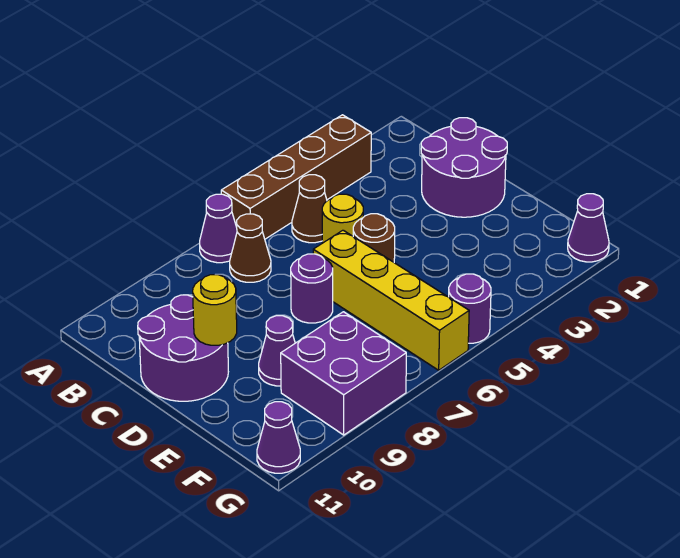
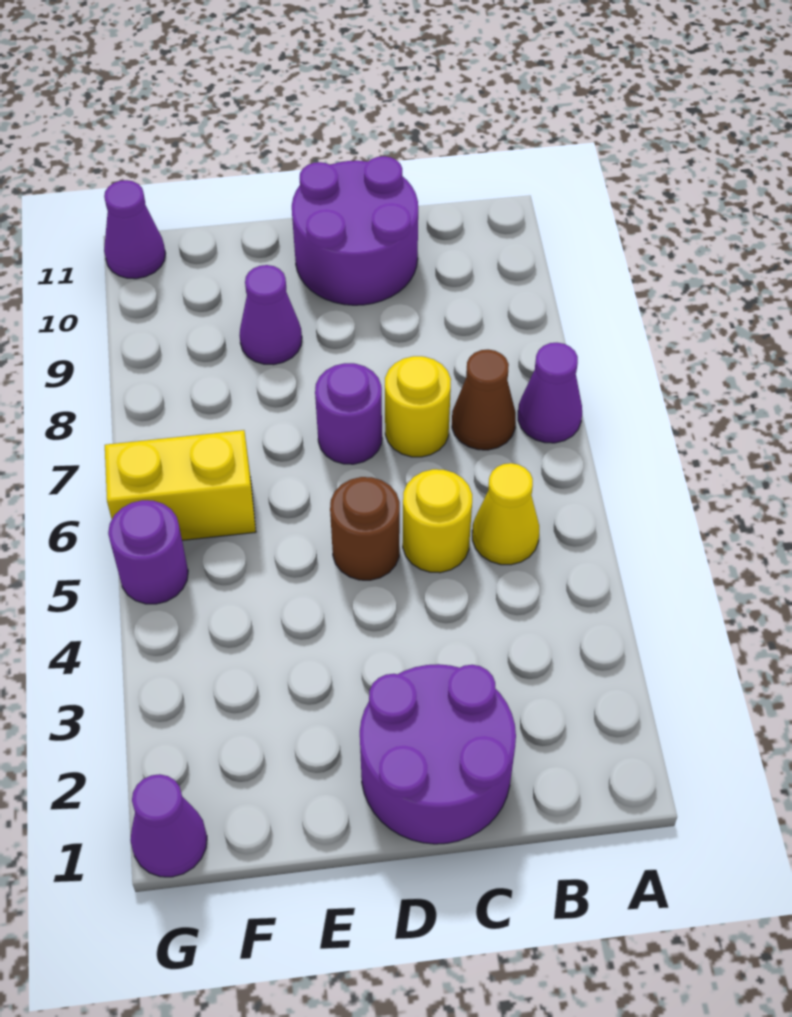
brown 1x4 brick [221,115,371,239] -> none
brown 1x1 cone [292,175,327,243] -> yellow 1x1 cone [472,463,539,565]
yellow 1x4 brick [313,230,469,370] -> yellow 1x2 brick [105,430,256,540]
yellow 1x1 round brick [193,275,237,345] -> yellow 1x1 round brick moved to [385,356,451,457]
purple 2x2 brick [281,312,406,435] -> none

